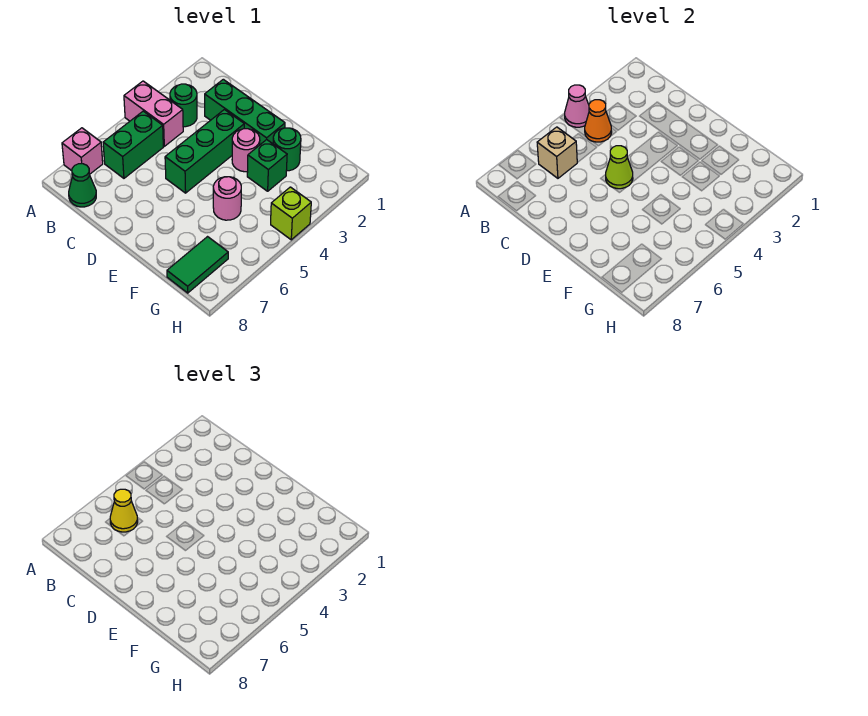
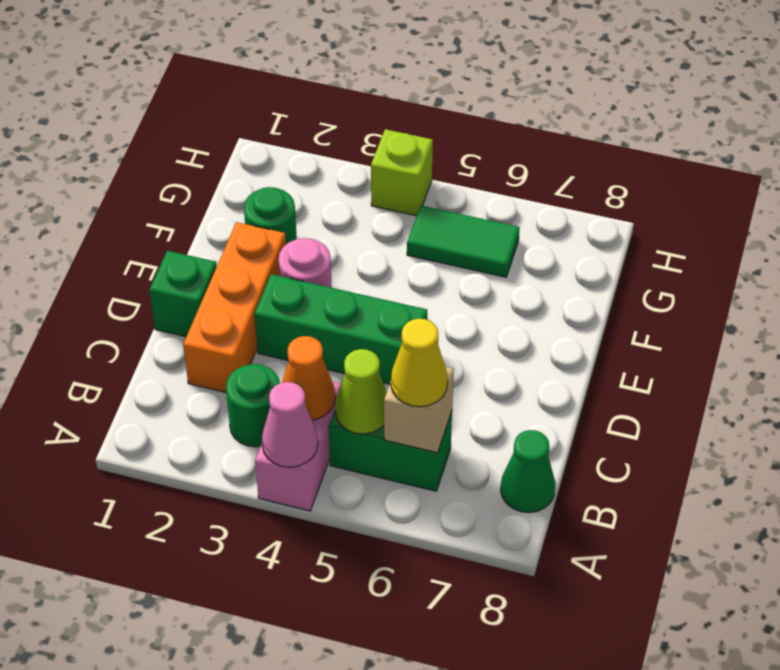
pink 1x1 brick [62,128,103,175] -> none
green 1x3 brick [205,79,285,145] -> orange 1x3 brick [183,222,286,392]
lime 1x1 cone [606,146,633,189] -> lime 1x1 cone moved to [335,349,387,434]
green 1x1 brick [247,140,287,191] -> green 1x1 brick moved to [149,251,217,337]
pink 1x1 round brick [213,177,241,220] -> none
green 1x2 tile [167,237,228,293] -> green 1x2 tile moved to [407,206,520,277]

